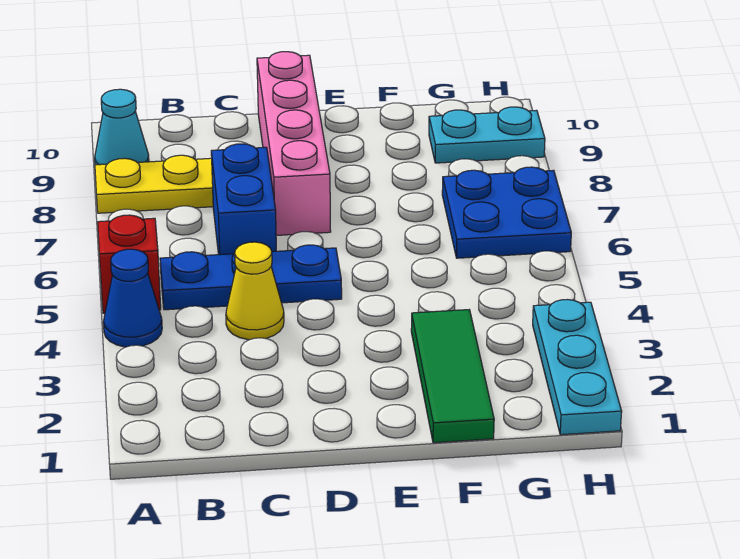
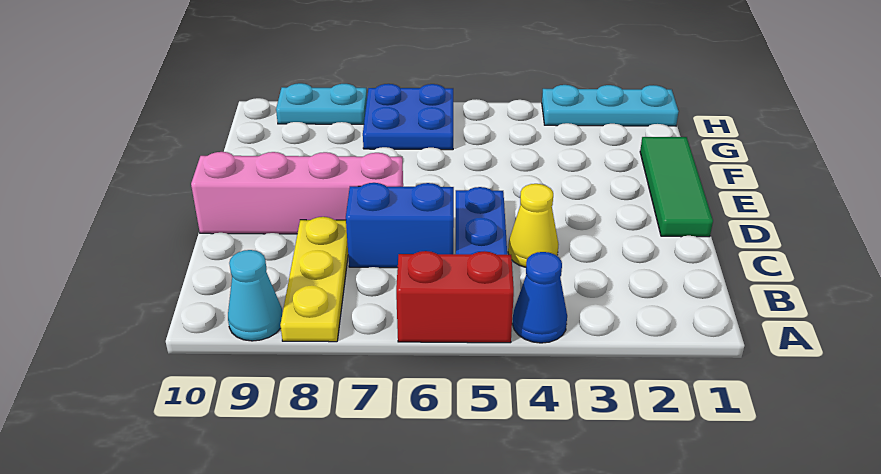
red 1x1 brick [98,215,161,313] -> red 1x2 brick [396,251,514,343]
green 1x3 tile [411,310,494,443] -> green 1x3 tile turned to [640,137,713,237]
cyan 1x2 plate [429,107,545,163] -> cyan 1x2 plate turned to [276,83,367,124]

